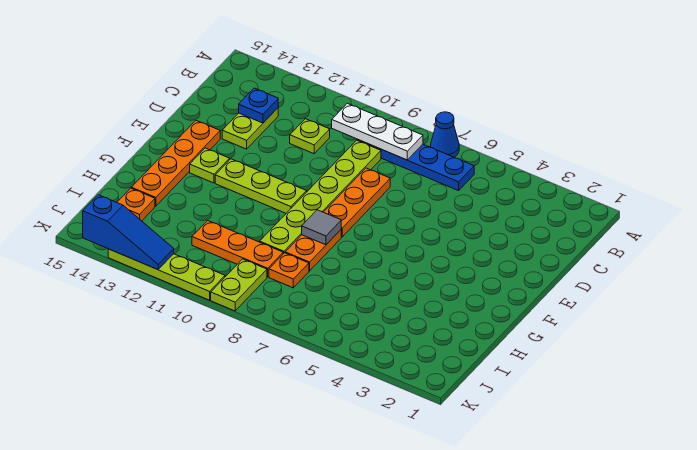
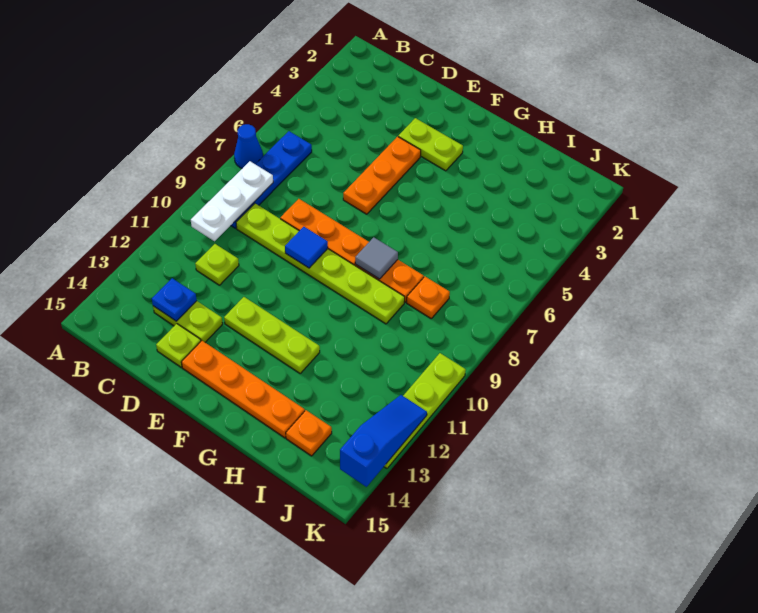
none -> blue 1x1 tile [285,227,328,268]
lime 1x3 plate [215,159,307,213] -> lime 1x3 plate turned to [224,297,320,373]
lime 1x1 plate [190,148,230,183] -> lime 1x1 plate moved to [156,324,201,367]
orange 1x3 plate [192,221,283,277] -> orange 1x3 plate moved to [343,137,421,214]
lime 1x2 plate [211,259,267,311] -> lime 1x2 plate moved to [398,118,463,171]

